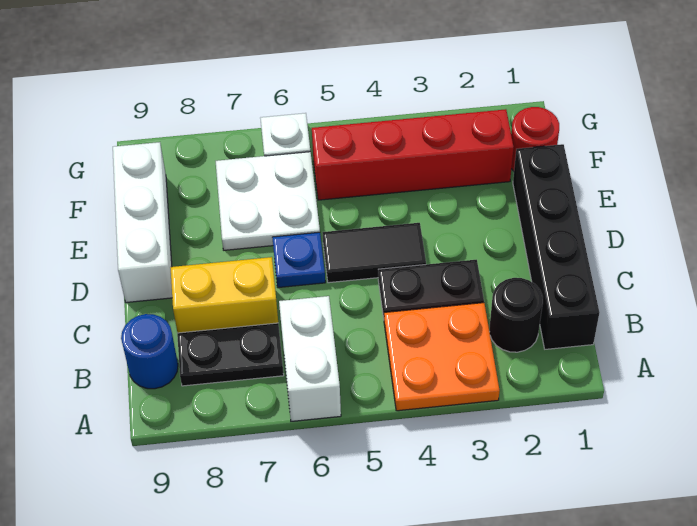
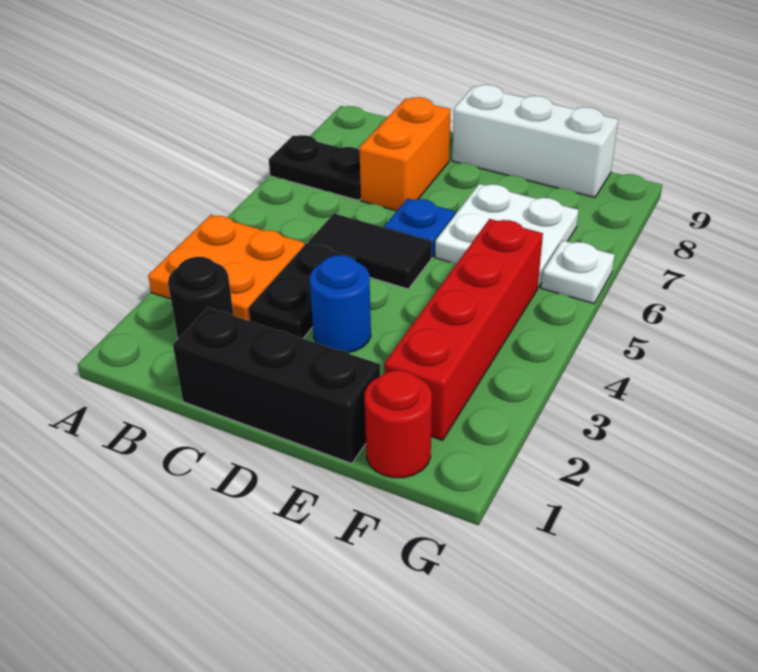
white 1x2 brick [279,296,341,421] -> none
black 1x4 brick [513,144,599,349] -> black 1x3 brick [173,308,380,464]
black 1x2 plate [177,323,284,386] -> black 1x2 plate turned to [269,135,361,200]
blue 1x1 round brick [121,314,178,389] -> blue 1x1 round brick moved to [310,255,371,353]
yellow 1x2 brick [170,257,278,333] -> orange 1x2 brick [359,97,451,211]
black 1x2 tile [323,223,426,283] -> black 1x2 tile turned to [308,213,432,289]

